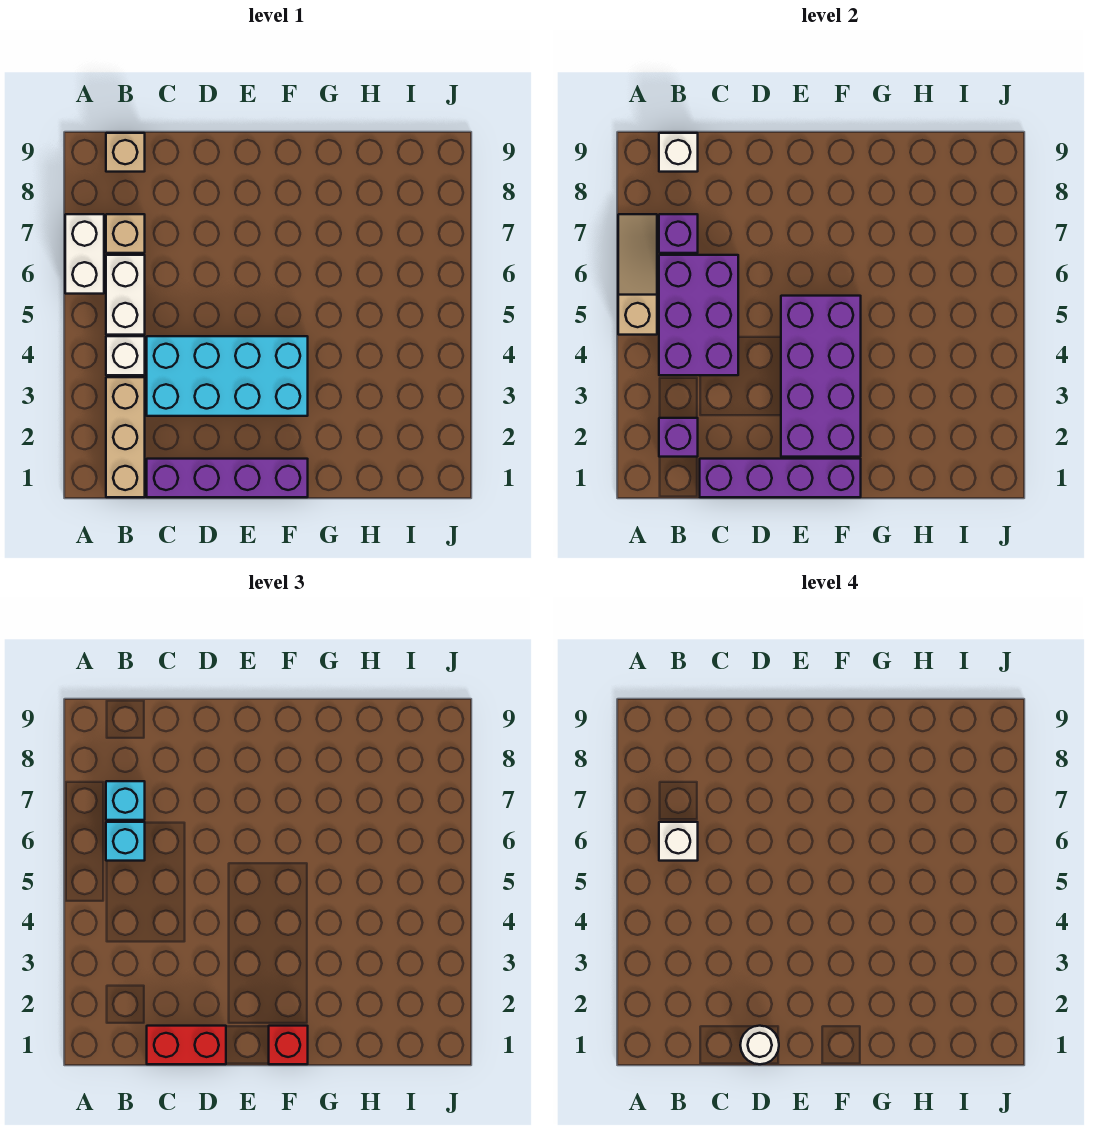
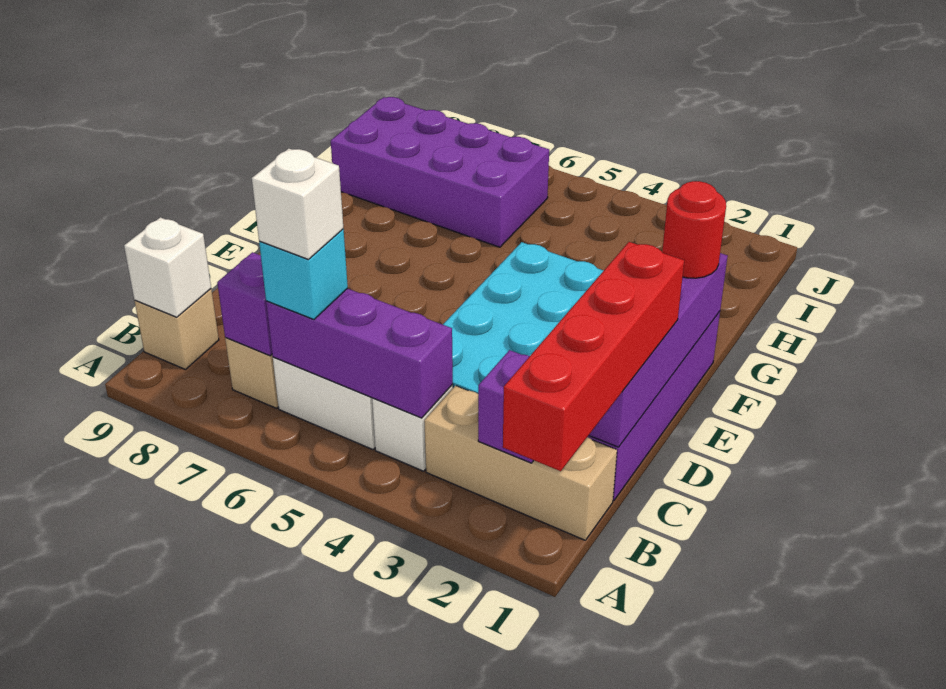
tan 1x3 slope [618,214,657,335] -> none
white 1x2 brick [65,214,104,294] -> none
purple 2x3 brick [659,255,738,375] -> purple 1x3 brick [266,288,453,418]
cyan 1x1 brick [106,781,145,820] -> none
red 1x2 brick [147,1026,226,1064] -> red 1x4 brick [503,242,684,471]
white 1x1 round brick [740,1026,779,1064] -> none
purple 2x4 brick [781,296,861,457] -> purple 2x4 brick moved to [331,97,549,247]
red 1x1 brick [269,1026,308,1064] -> red 1x1 round brick [662,181,726,278]

